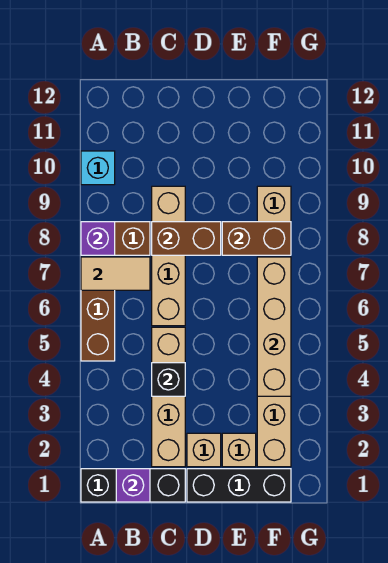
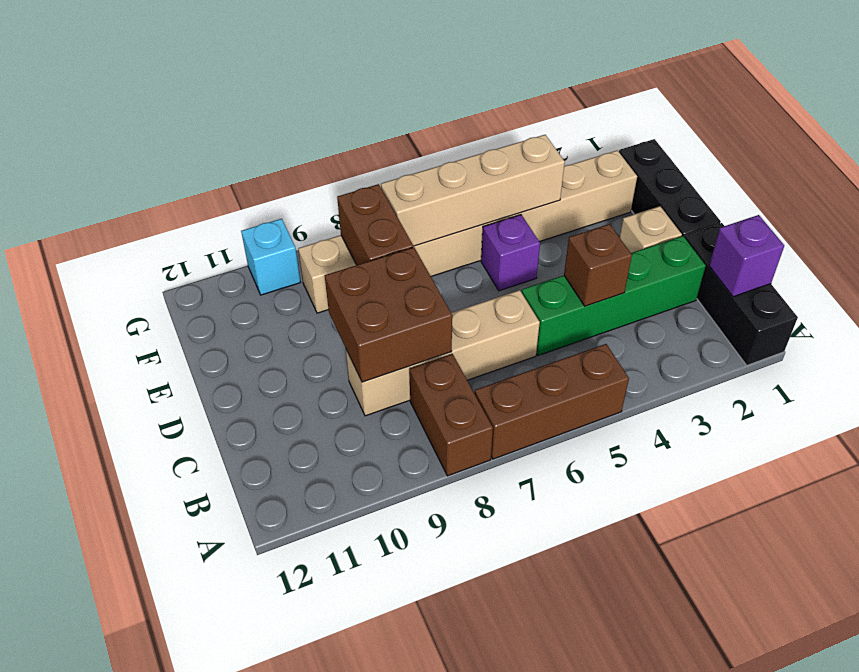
tan 1x2 tile [81,257,150,290] -> none
purple 1x1 brick [81,222,115,255] -> purple 1x1 brick moved to [481,215,540,291]
cyan 1x1 brick [81,151,115,185] -> cyan 1x1 brick moved to [241,219,300,295]
tan 1x4 brick [152,327,185,467] -> green 1x4 brick [522,236,706,356]
black 1x1 brick [152,363,185,396] -> brown 1x1 brick [564,224,632,306]
brown 1x2 brick [152,222,221,255] -> brown 2x2 brick [325,247,452,382]
tan 1x1 brick [222,433,256,467] -> none

